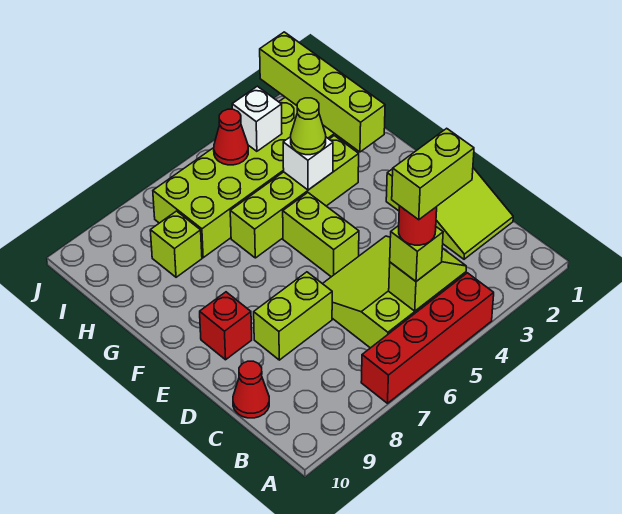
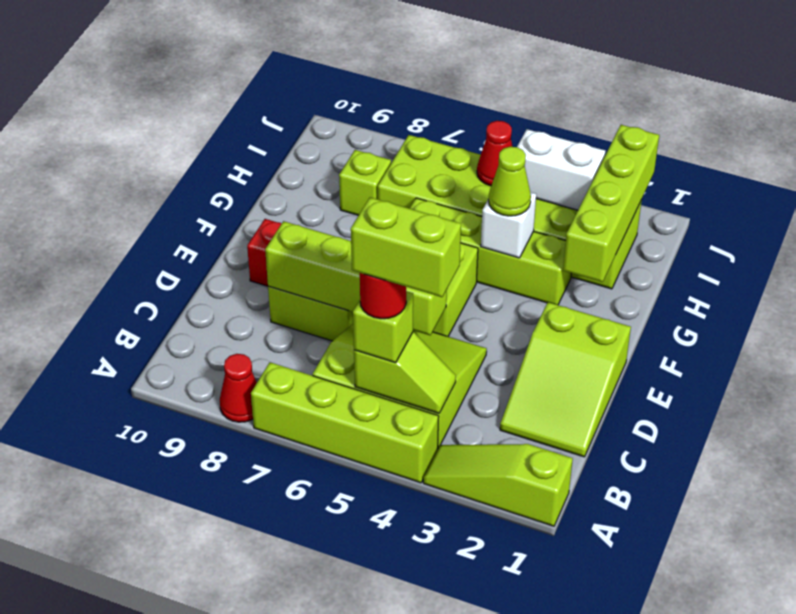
none -> lime 1x3 slope [423,444,573,526]
red 1x4 brick [361,273,494,403] -> lime 1x4 brick [251,362,439,483]
red 1x1 cone [233,361,269,418] -> red 1x1 cone moved to [220,354,257,422]
none -> lime 1x4 brick [265,221,447,335]
white 1x1 brick [232,86,282,151] -> white 1x2 brick [517,129,605,210]

